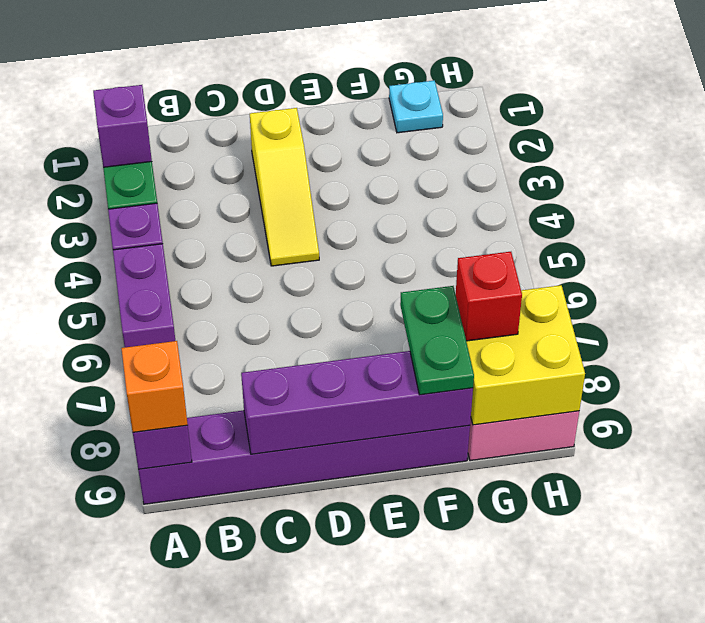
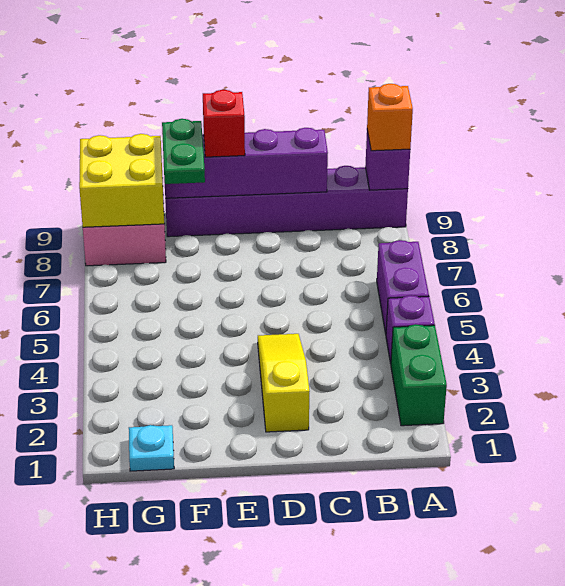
purple 1x1 brick [93,85,152,167] -> none
red 1x1 brick [456,252,522,341] -> red 1x1 brick moved to [203,90,245,157]

